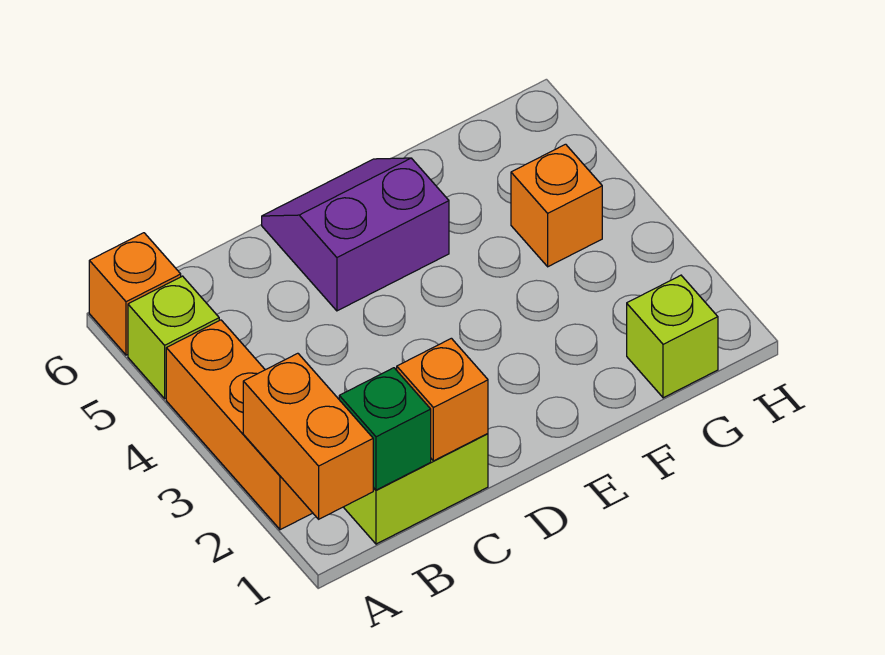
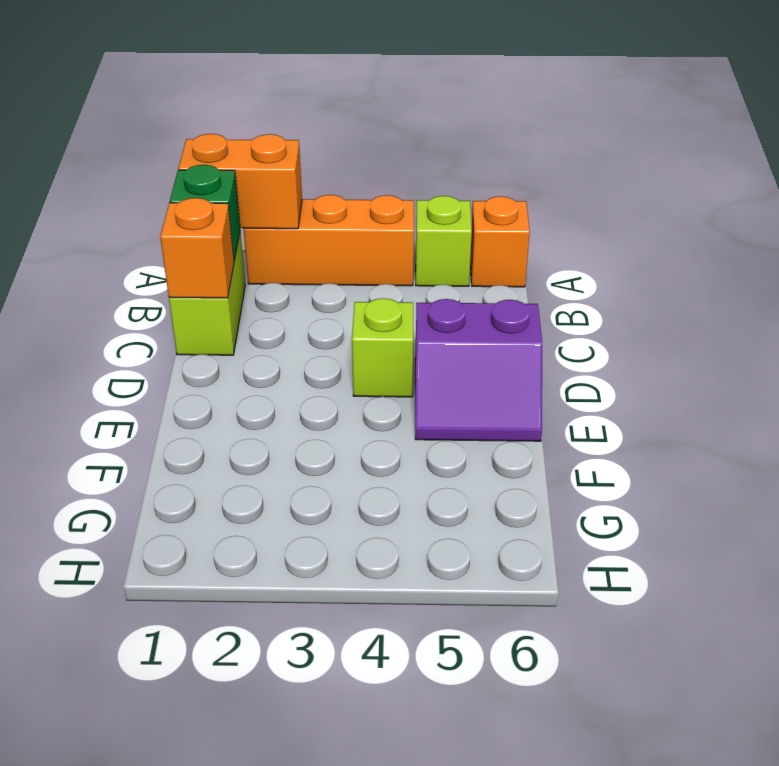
purple 2x2 slope [262,158,449,311] -> purple 2x2 slope turned to [415,299,542,441]
lime 1x1 brick [627,275,718,398] -> lime 1x1 brick moved to [352,298,413,397]
orange 1x1 brick [511,144,602,267] -> none

